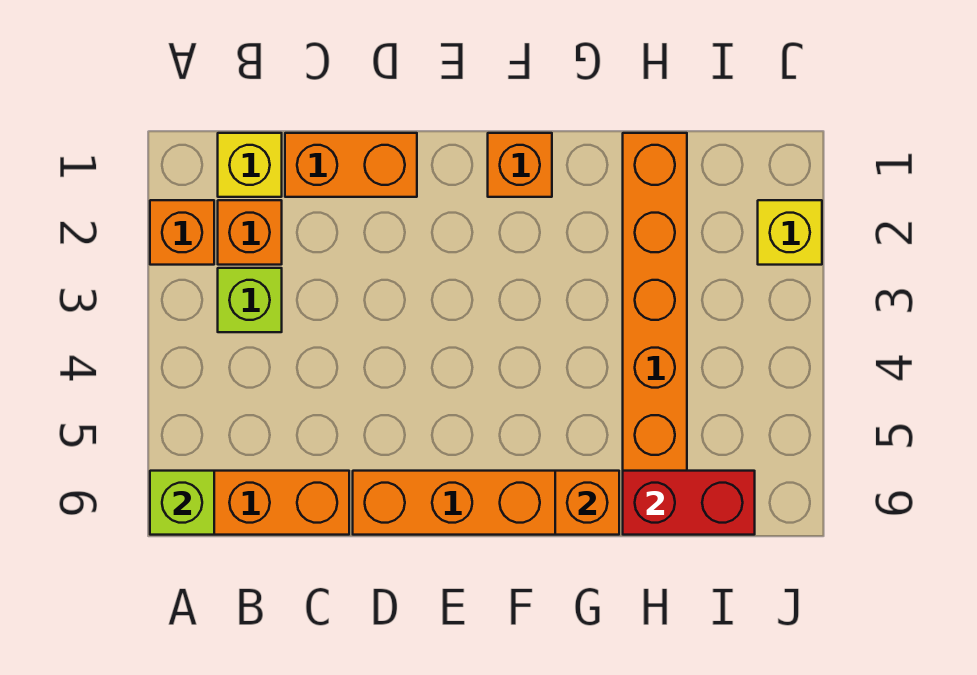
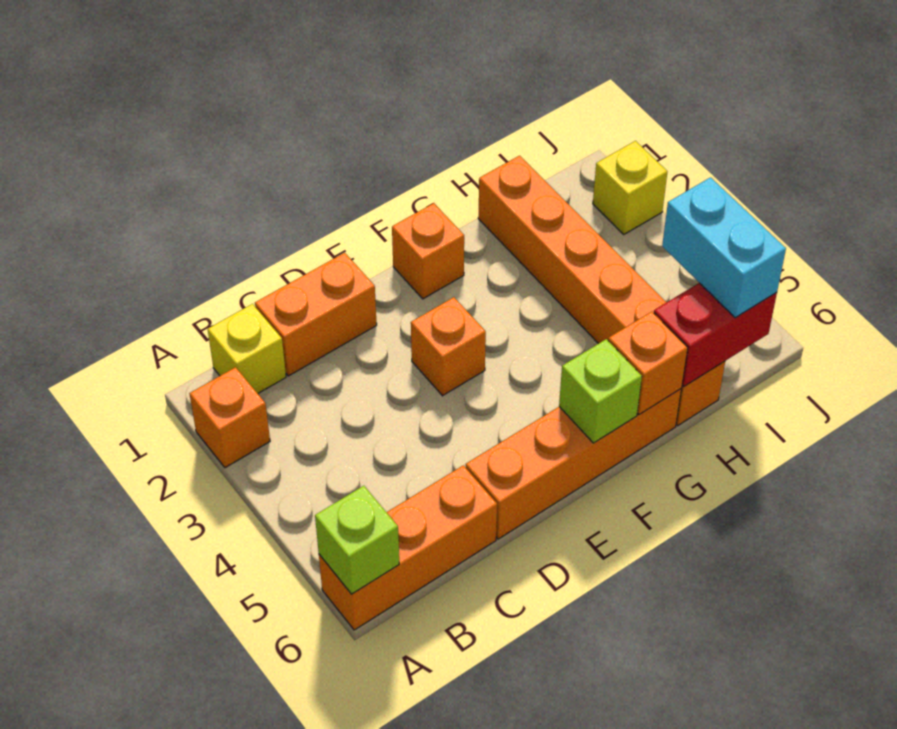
orange 1x1 brick [218,200,282,265] -> orange 1x1 brick moved to [411,297,486,396]
lime 1x1 brick [218,268,282,332] -> lime 1x1 brick moved to [559,339,642,443]
none -> cyan 1x2 brick [662,177,786,318]

